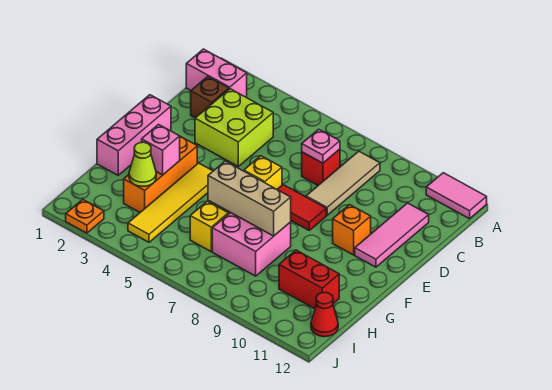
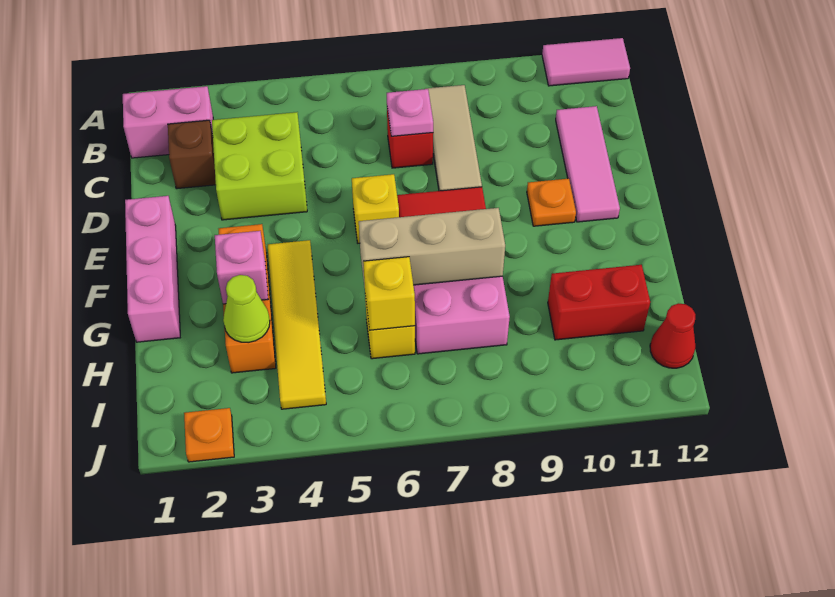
orange 1x1 brick [333,205,371,255] -> orange 1x1 plate [527,179,576,226]
none -> yellow 1x1 brick [363,257,415,330]

